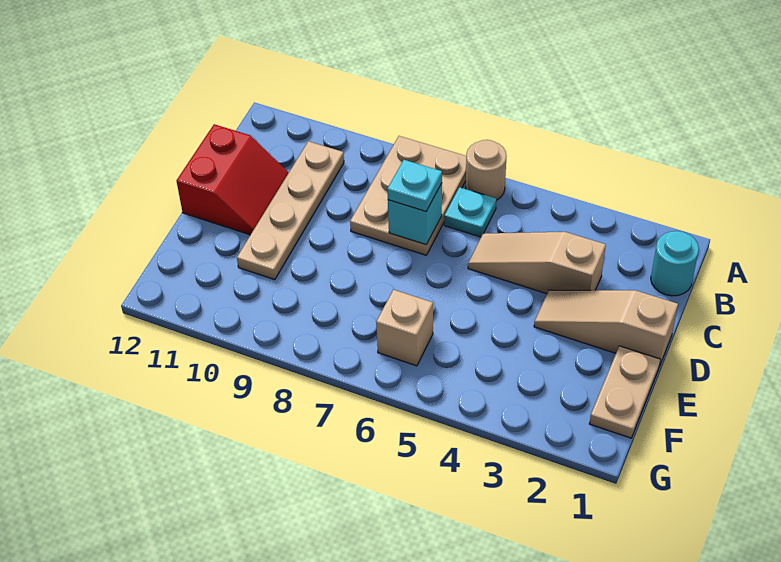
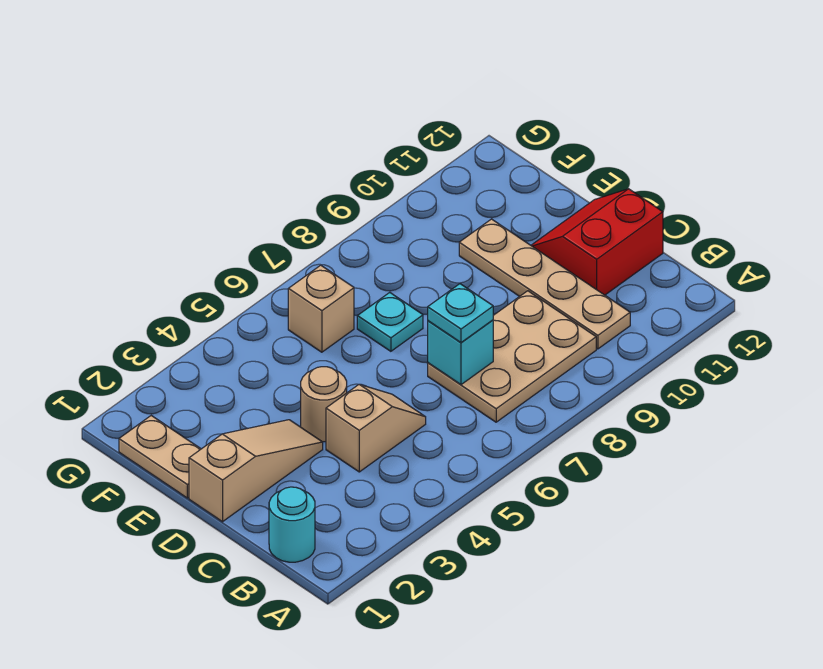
tan 1x1 round brick [466,140,506,200] -> tan 1x1 round brick moved to [301,367,347,442]
tan 2x3 plate [350,136,466,255] -> tan 2x3 plate turned to [428,291,596,422]
cyan 1x1 plate [444,187,496,237] -> cyan 1x1 plate moved to [357,292,423,351]
tan 1x3 slope [468,232,606,294] -> tan 1x2 slope [326,384,426,472]
red 2x2 slope [177,124,289,235] -> red 2x2 slope turned to [531,189,663,295]

